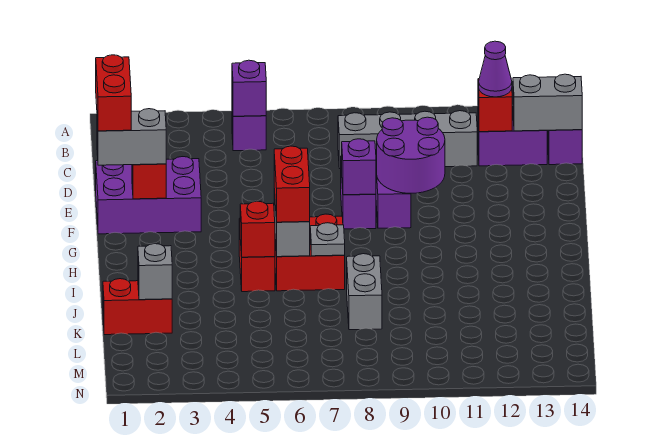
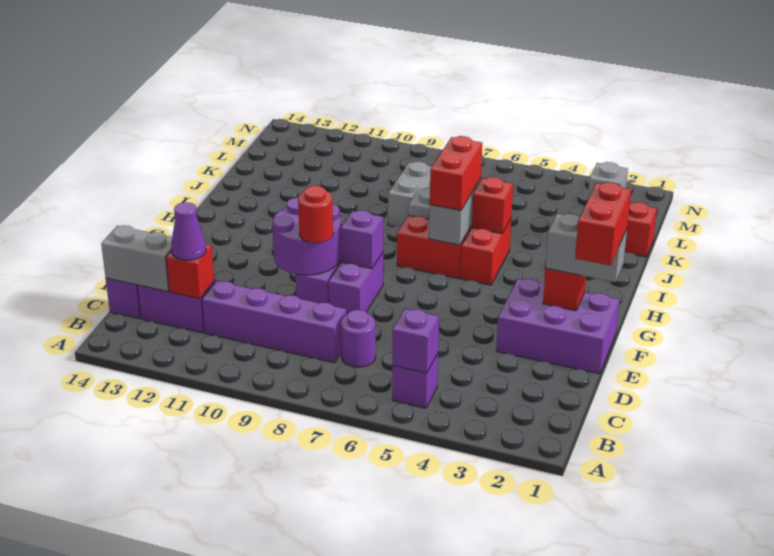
none -> purple 1x1 round brick [341,310,376,367]
grey 1x4 brick [338,111,477,169] -> purple 1x4 brick [202,281,347,363]
none -> red 1x1 round brick [298,186,333,243]

